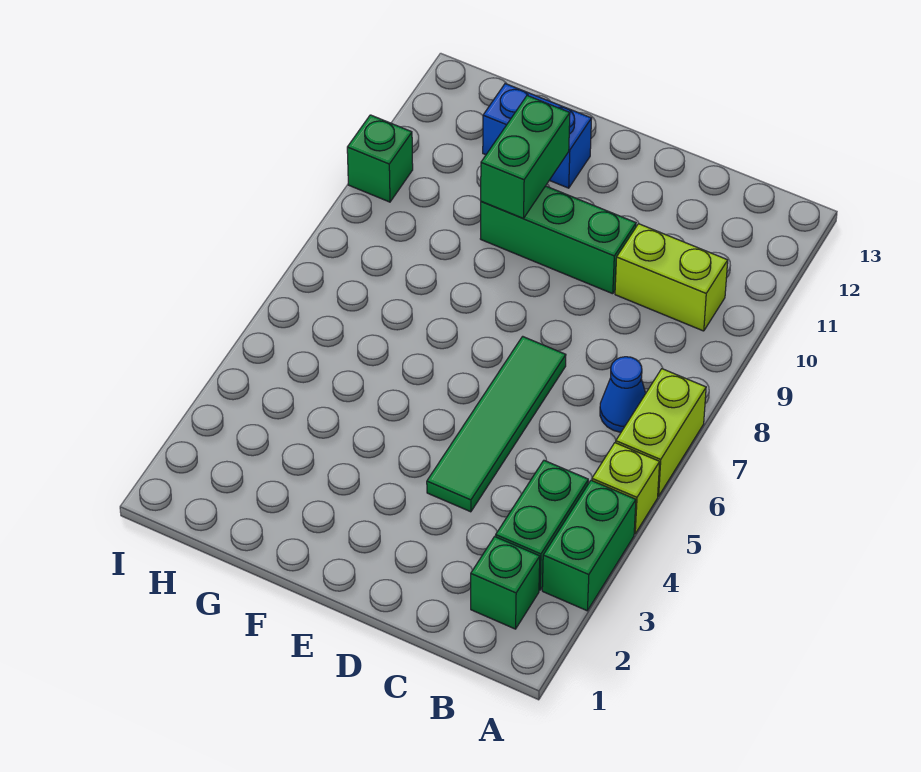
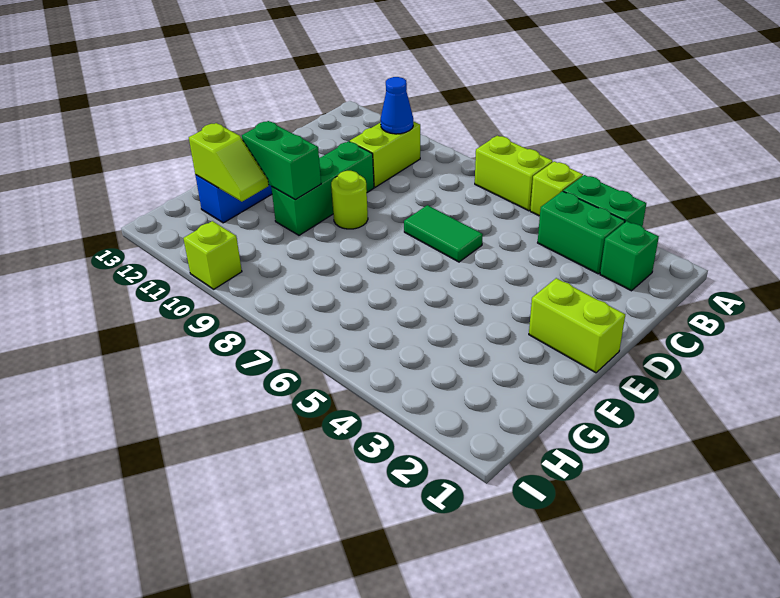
blue 1x1 cone [600,357,646,432] -> blue 1x1 cone moved to [381,77,413,134]
green 1x4 tile [427,336,566,512] -> green 1x2 tile [404,205,483,262]
none -> lime 1x2 brick [529,278,625,373]
none -> lime 1x1 round brick [331,171,368,229]
none -> lime 1x2 slope [189,123,269,202]
green 1x1 brick [347,115,413,202] -> lime 1x1 brick [183,221,242,289]

